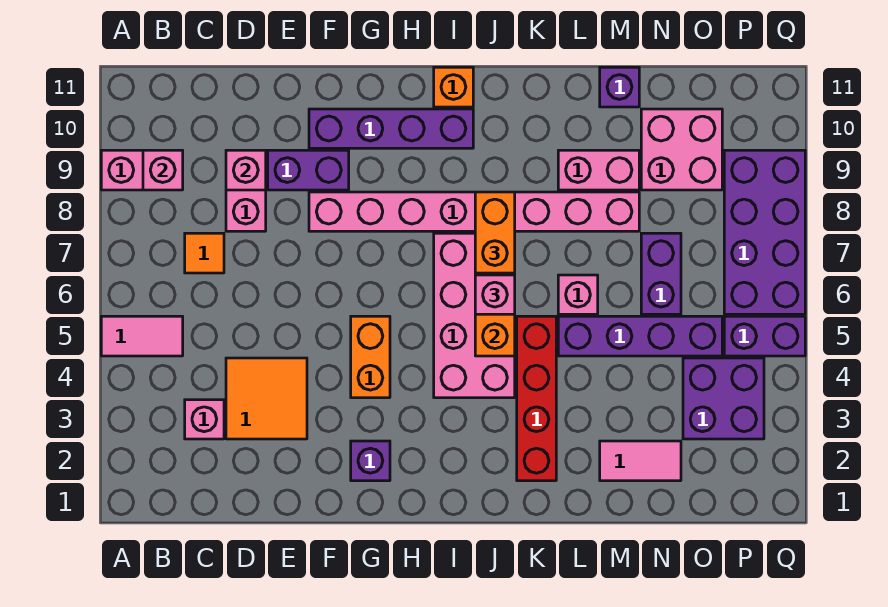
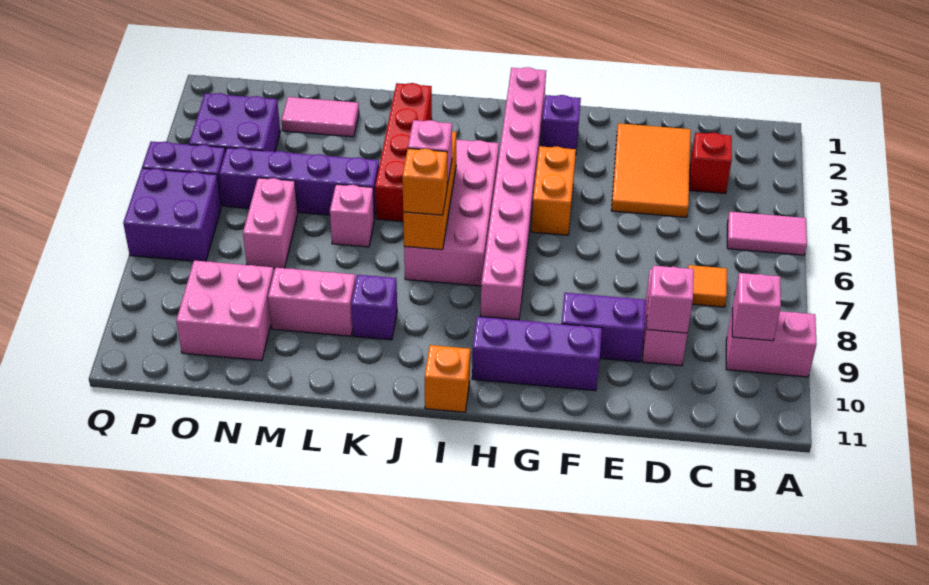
pink 1x1 brick [185,400,224,439] -> red 1x1 brick [690,133,732,193]
orange 2x2 tile [226,358,307,439] -> orange 2x3 tile [611,123,691,217]
pink 1x8 brick [309,192,639,231] -> pink 1x8 brick turned to [481,67,546,320]
purple 1x4 brick [309,109,473,148] -> purple 1x3 brick [472,317,602,391]
orange 1x2 brick [475,192,515,273] -> orange 1x1 brick [402,148,447,215]
purple 1x1 brick [600,67,639,107] -> purple 1x1 brick moved to [351,275,397,340]
purple 1x2 brick [641,233,681,314] -> pink 1x2 brick [243,178,298,268]
purple 2x4 brick [724,150,805,314] -> purple 2x2 brick [123,168,221,261]

